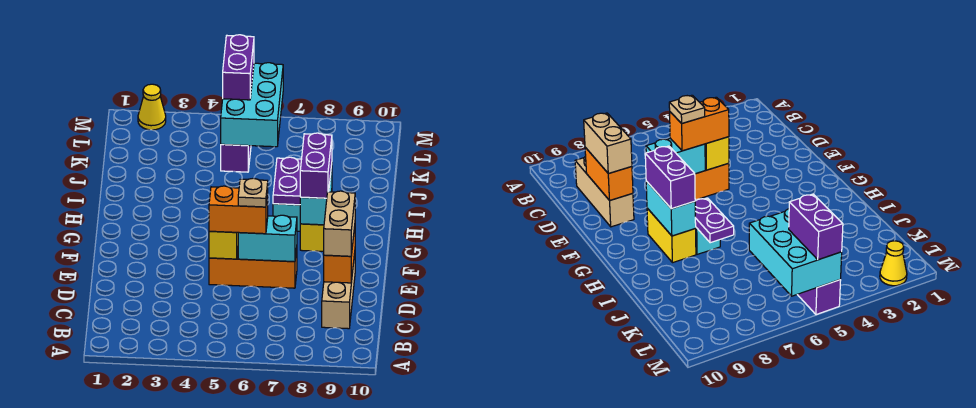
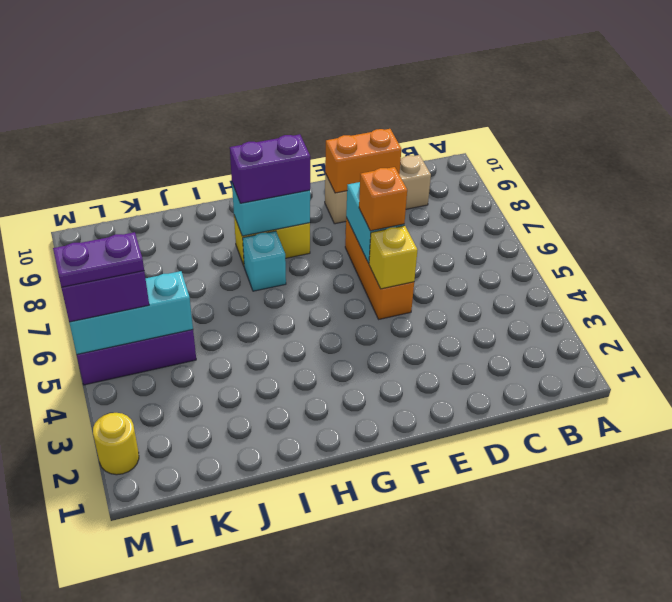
tan 1x2 brick [324,191,355,256] -> none
orange 1x2 brick [209,186,268,234] -> orange 1x1 brick [359,167,407,231]
tan 1x1 plate [238,178,268,207] -> none
purple 1x2 plate [273,157,302,205] -> purple 1x2 plate moved to [53,232,144,287]
cyan 2x3 brick [221,63,283,147] -> cyan 1x3 brick [69,271,193,354]
yellow 1x1 cone [138,84,166,130] -> yellow 1x1 round brick [93,413,139,475]

